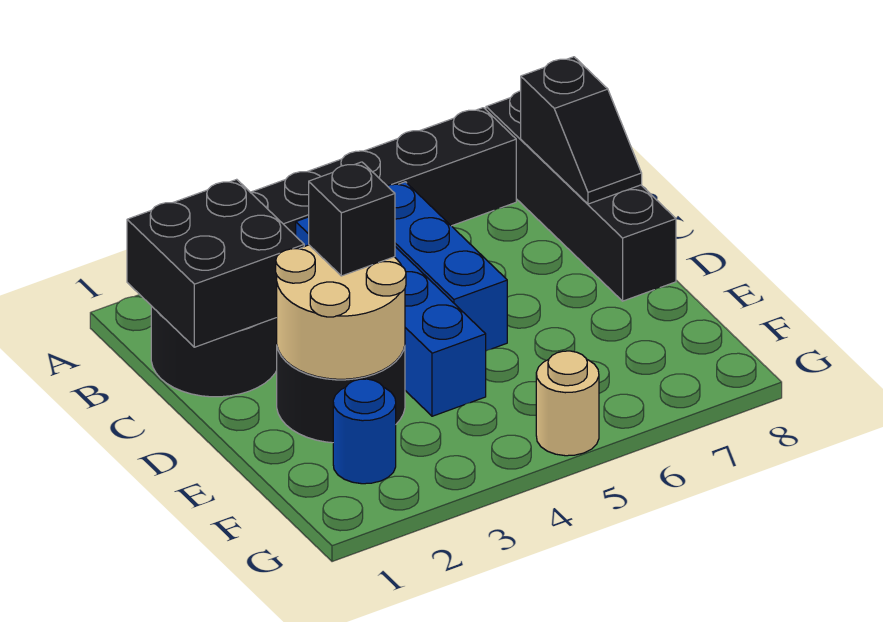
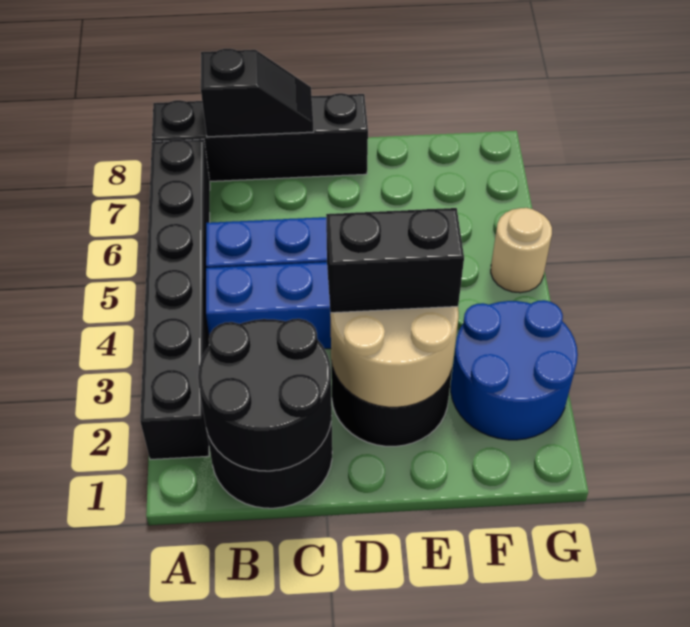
black 2x2 brick [127,179,304,347] -> black 2x2 round brick [198,319,332,471]
black 1x1 brick [309,162,395,276] -> black 1x2 brick [326,208,464,313]
blue 1x1 round brick [333,379,396,484] -> blue 2x2 round brick [451,300,578,440]

